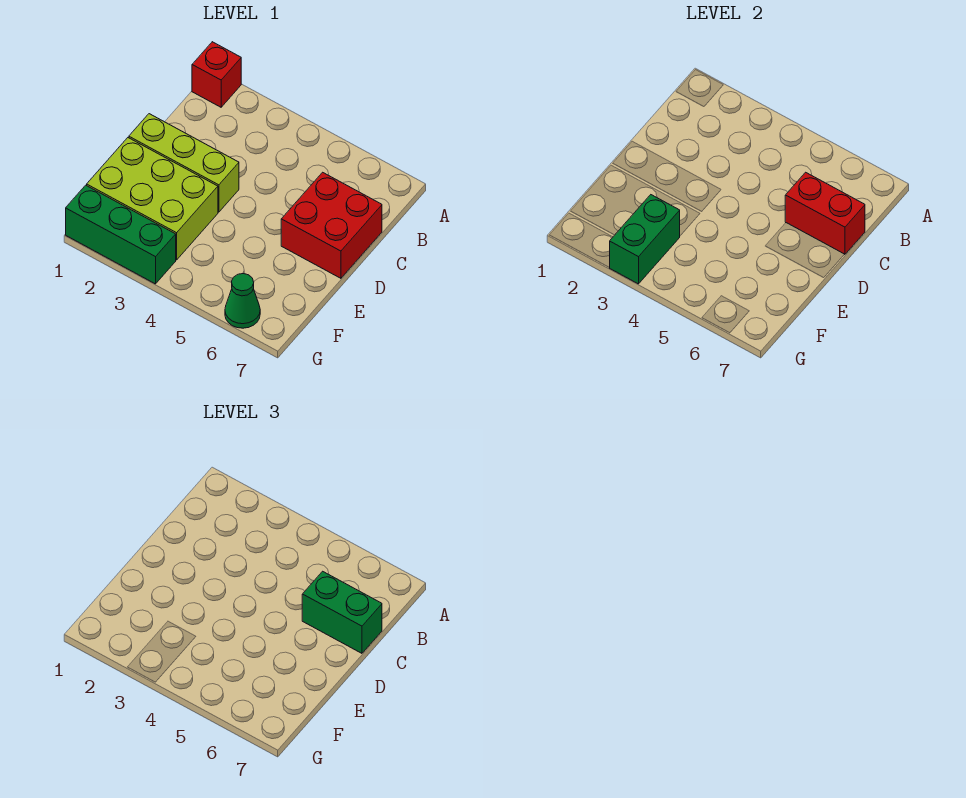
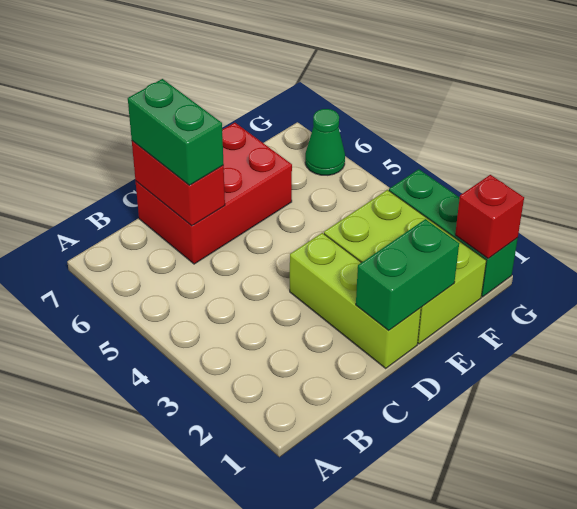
red 1x1 brick [192,42,241,107] -> red 1x1 brick moved to [455,175,524,259]
red 2x2 brick [281,172,382,278] -> red 2x3 brick [136,123,292,264]
green 1x2 brick [610,195,680,284] -> green 1x2 brick moved to [356,219,459,331]

